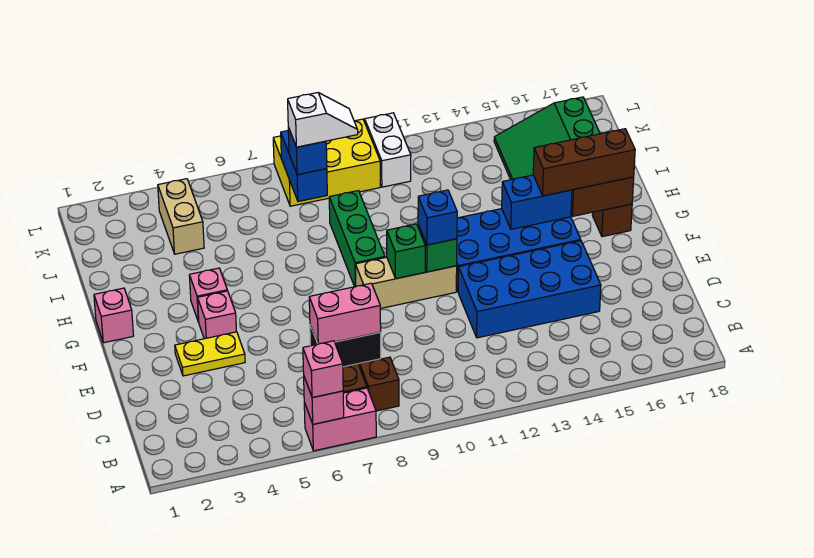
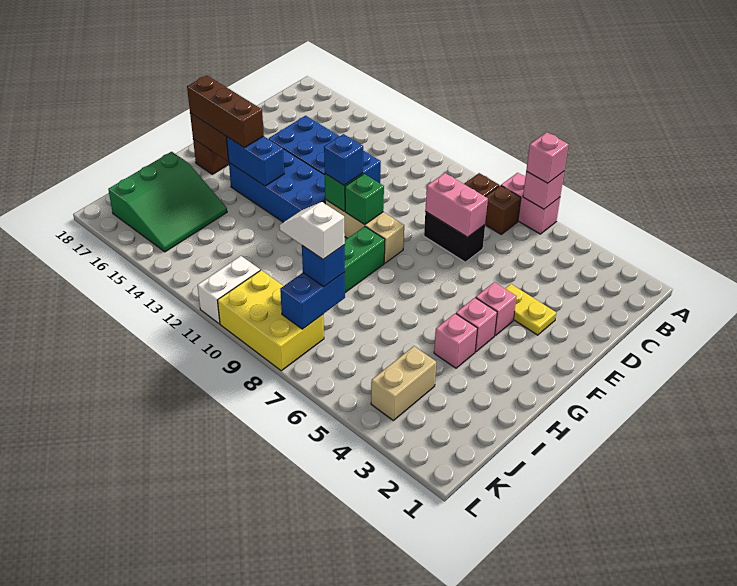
pink 1x1 brick [94,288,134,343] -> pink 1x1 brick moved to [434,313,478,368]

